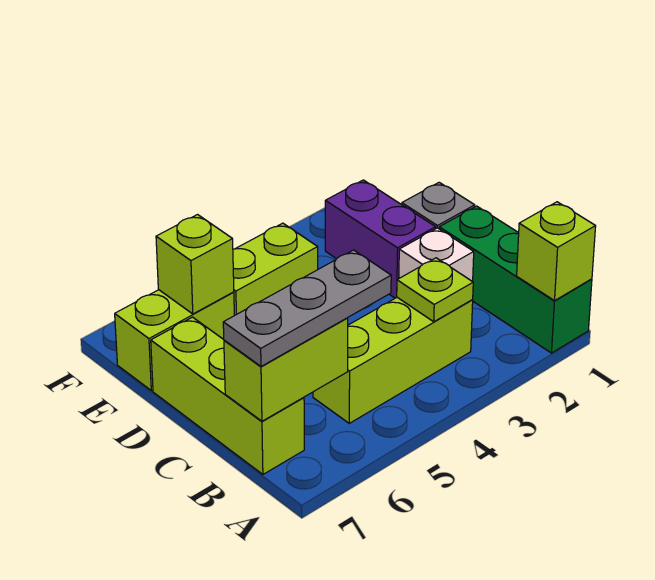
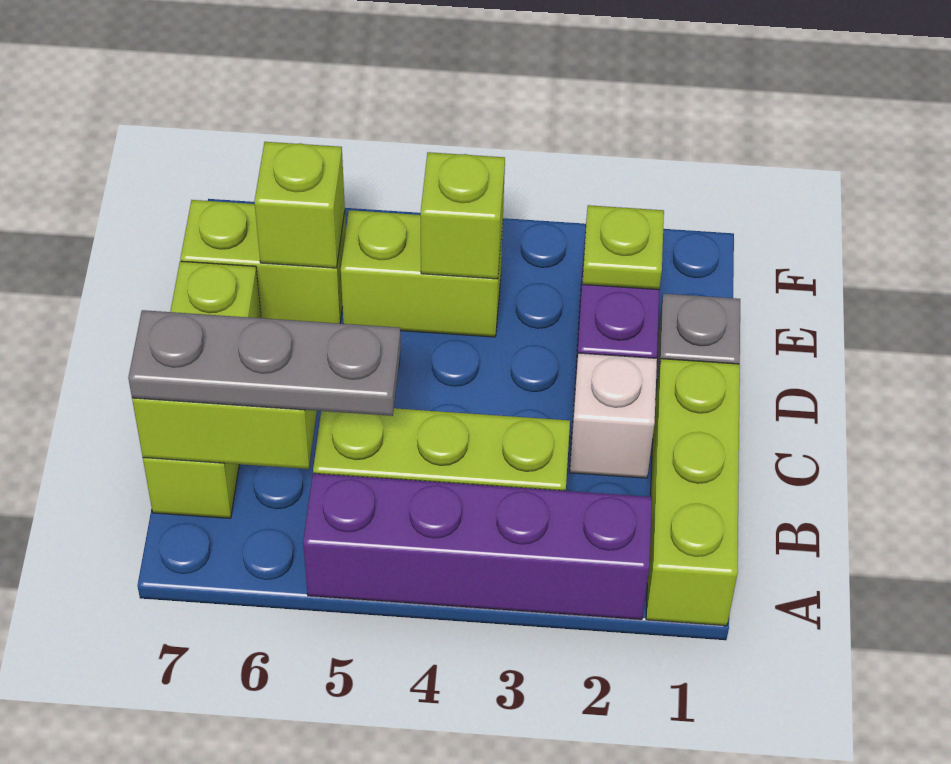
green 1x3 brick [439,206,592,353] -> lime 1x3 brick [646,359,740,626]
lime 1x1 brick [517,202,596,301] -> lime 1x1 brick moved to [421,152,505,279]
none -> purple 1x4 brick [303,473,652,620]
lime 1x1 plate [397,258,473,322] -> lime 1x1 plate moved to [582,205,664,290]

